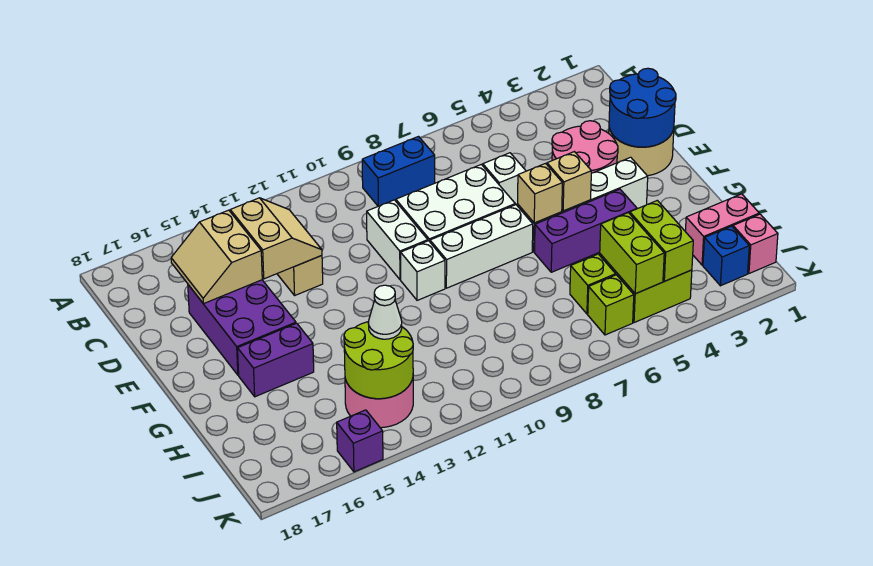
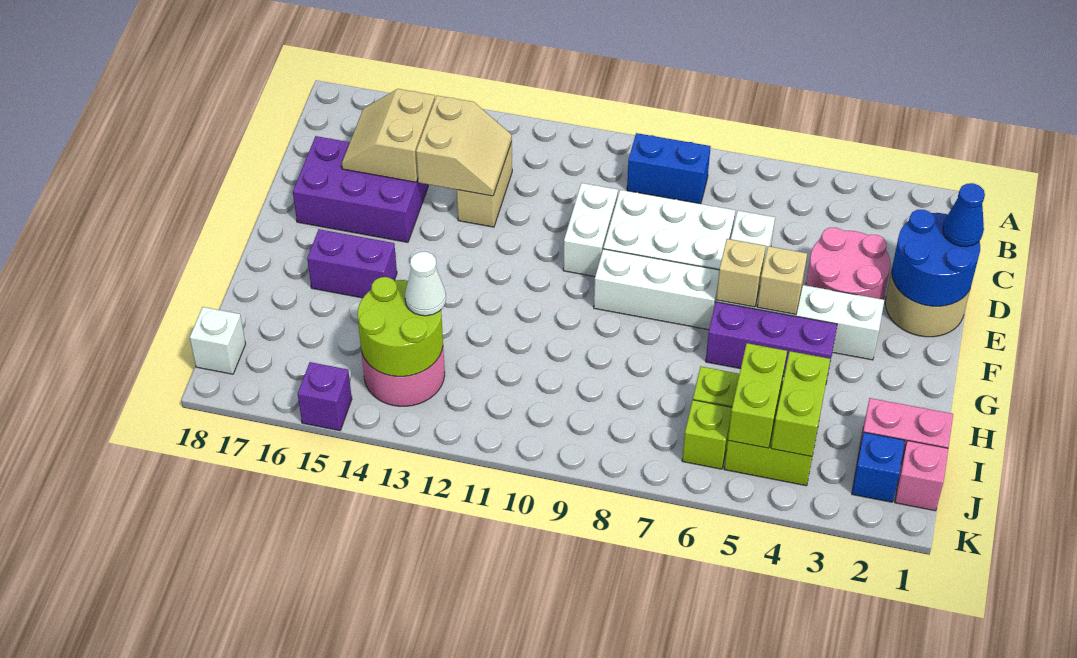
none -> blue 1x1 cone [943,183,985,247]
purple 2x3 brick [188,280,296,375] -> purple 2x3 brick turned to [293,136,428,242]
white 1x1 brick [401,241,445,300] -> white 1x1 brick moved to [190,307,246,374]

